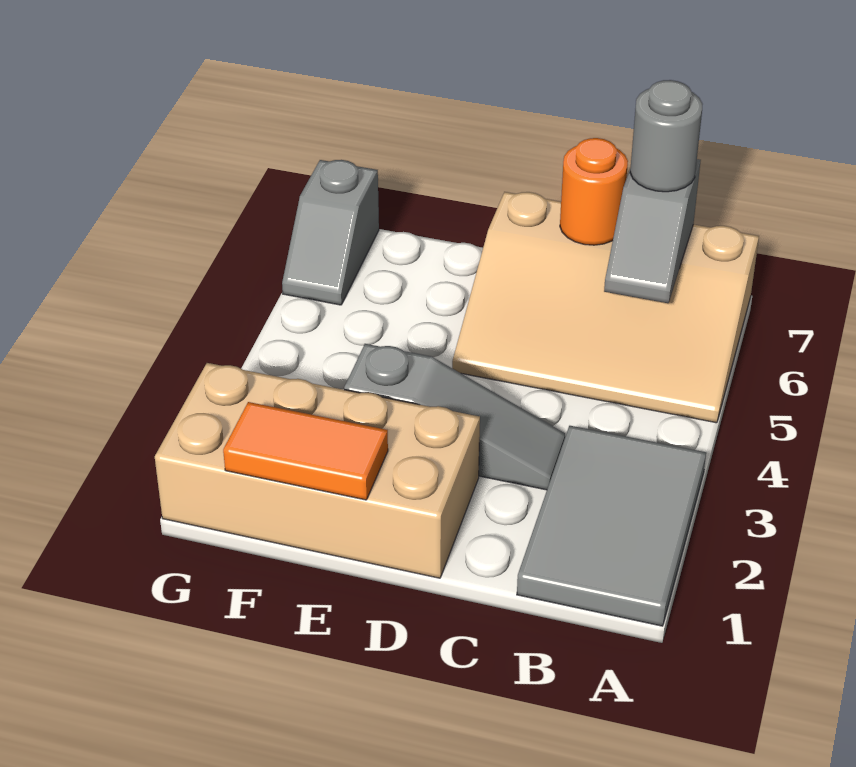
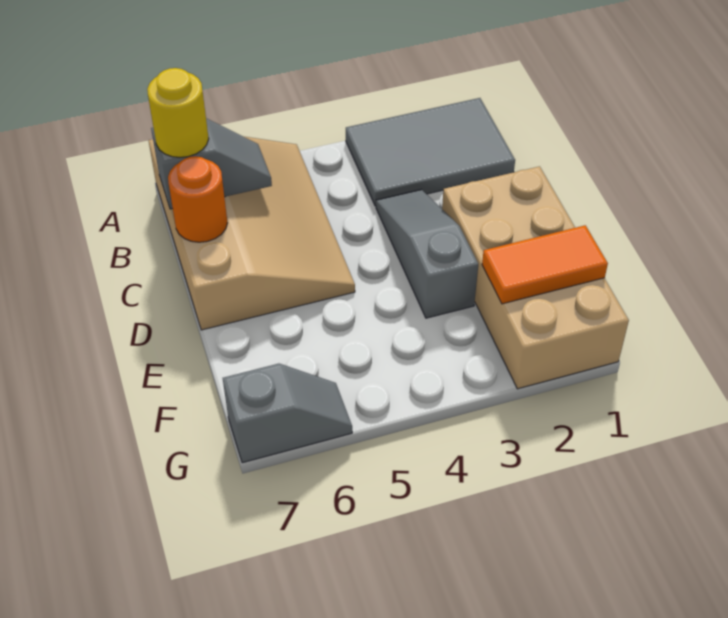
grey 1x1 round brick [630,80,703,192] -> yellow 1x1 round brick [147,68,209,157]
orange 1x2 tile [223,402,388,500] -> orange 1x2 tile turned to [482,225,608,304]

